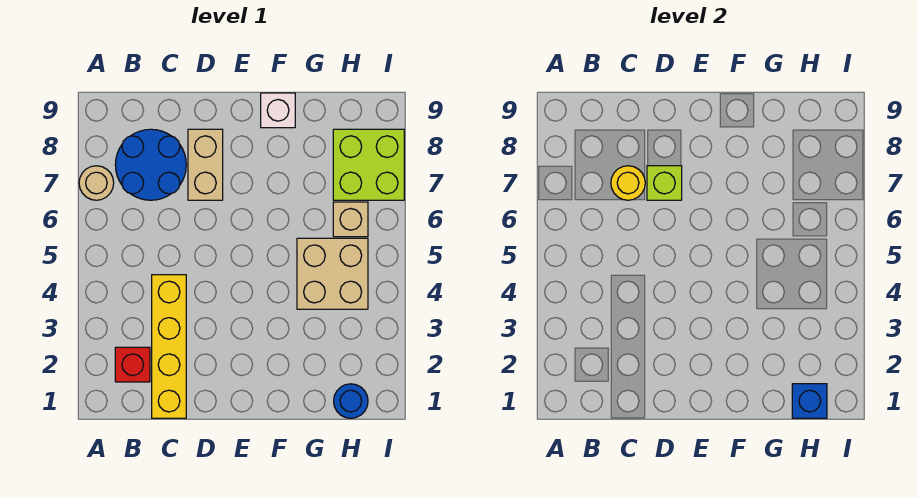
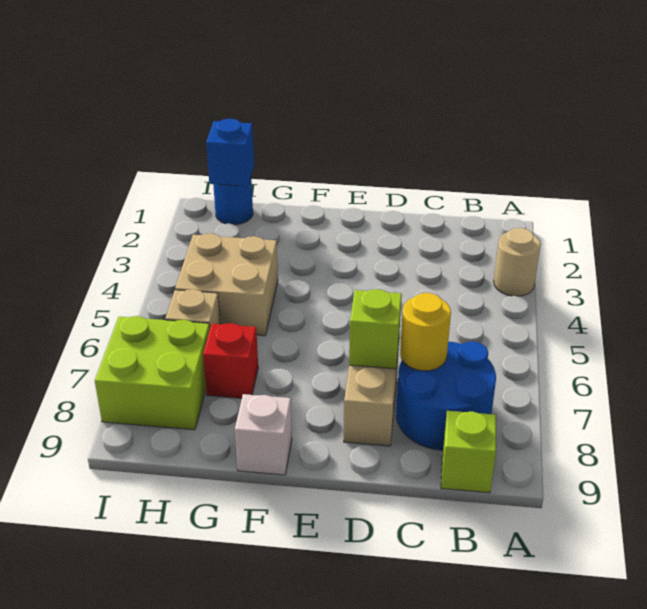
tan 1x1 round brick [79,166,114,200] -> tan 1x1 round brick moved to [494,228,541,296]
red 1x1 brick [115,347,150,382] -> red 1x1 brick moved to [203,323,258,398]
none -> lime 1x1 brick [441,411,496,493]
yellow 1x4 brick [152,275,186,418] -> none

